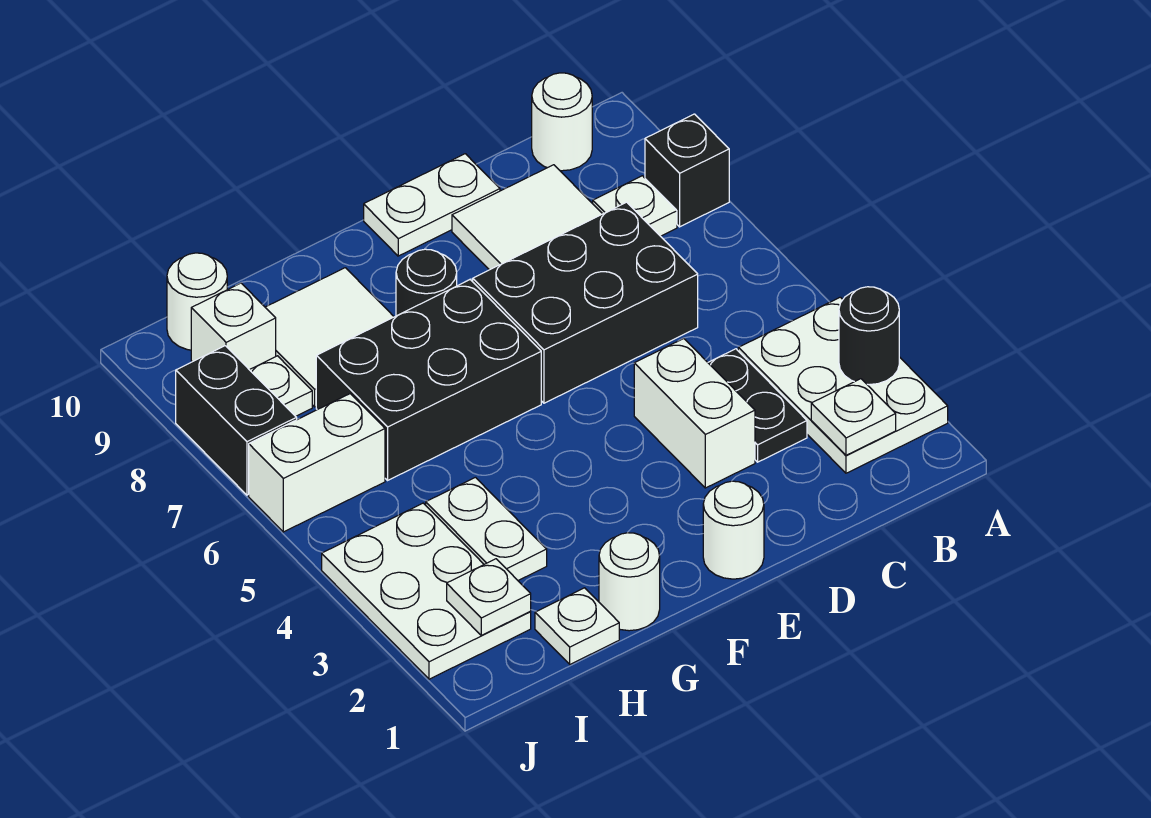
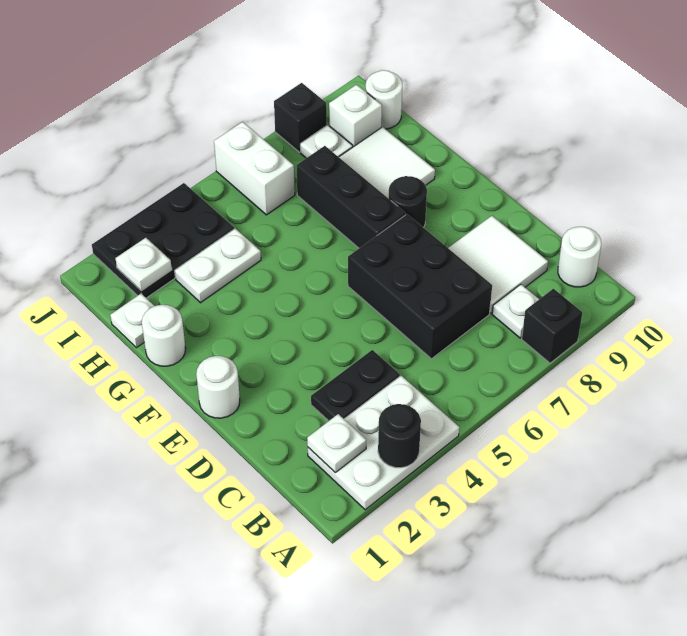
white 1x2 brick [634,339,755,488] -> none
white 1x2 plate [364,154,500,256] -> none
black 2x3 brick [316,280,541,480] -> black 1x3 brick [296,146,406,248]
white 2x3 plate [322,503,531,679] -> black 2x3 plate [92,183,234,298]
black 1x2 brick [176,346,297,495] -> black 1x1 brick [274,83,327,152]

